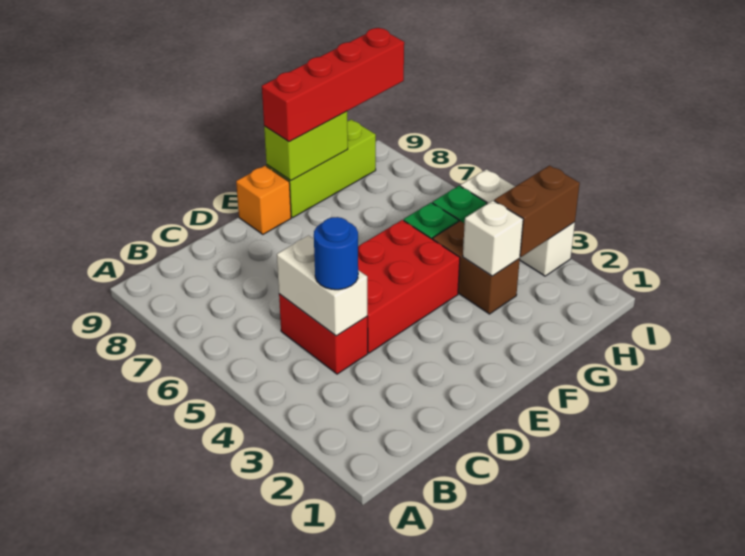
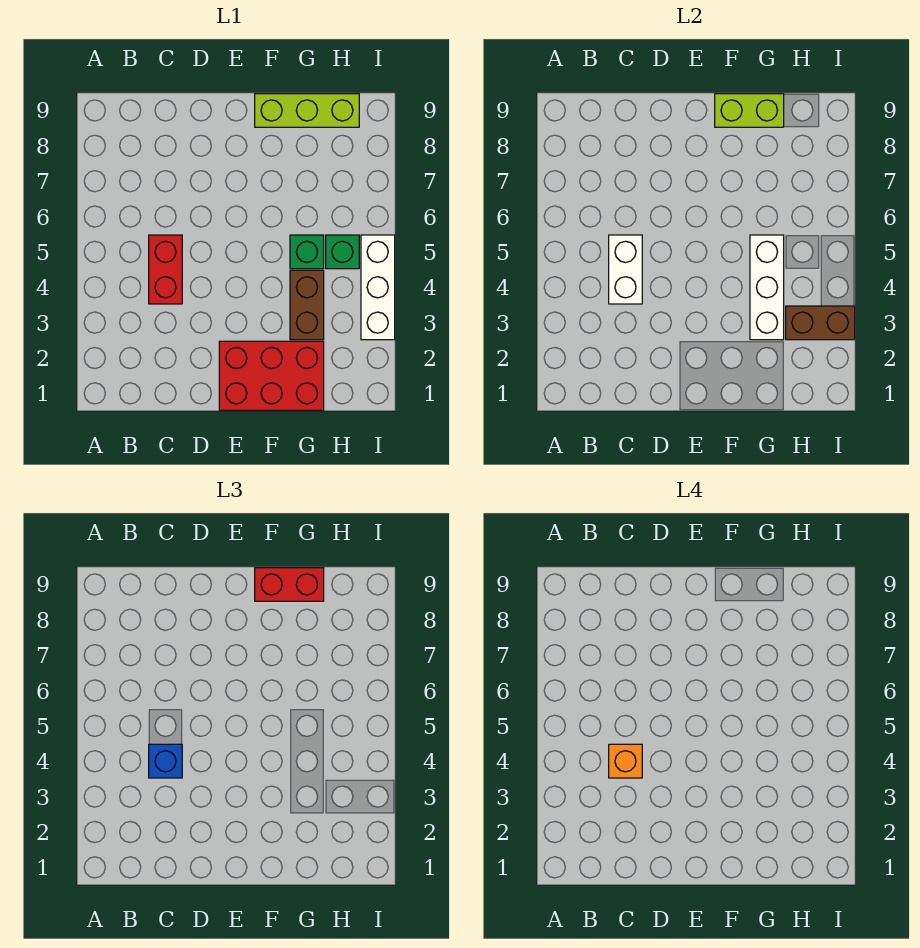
blue 1x1 round brick [314,217,358,290] -> blue 1x1 brick [149,744,182,778]
red 2x3 brick [358,220,460,353] -> red 2x3 brick moved to [219,341,324,410]
orange 1x1 brick [236,166,291,234] -> orange 1x1 brick moved to [609,744,642,778]
red 1x4 brick [262,28,404,142] -> red 1x2 brick [255,568,324,601]
white 1x1 brick [463,201,523,276] -> white 1x3 brick [750,235,784,340]

